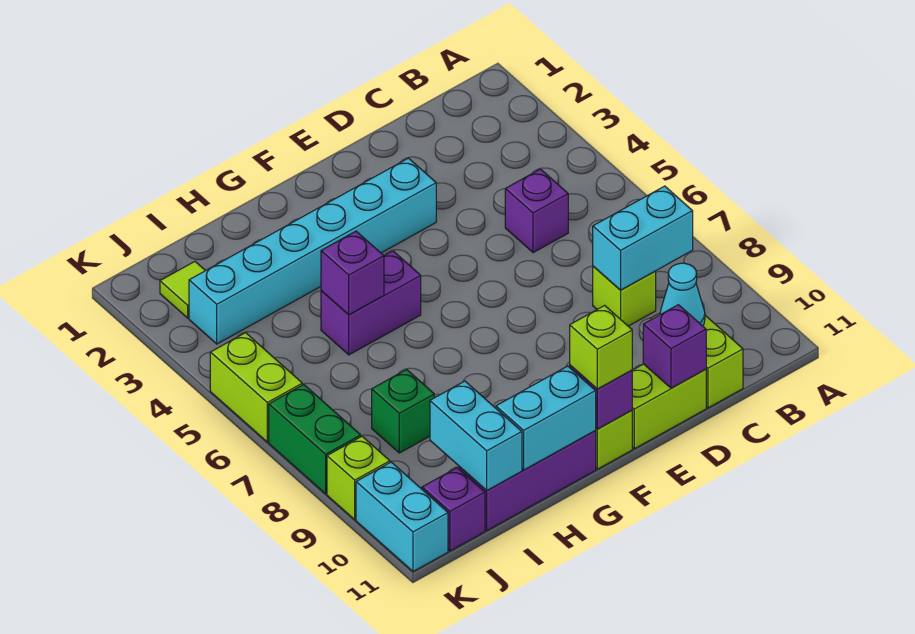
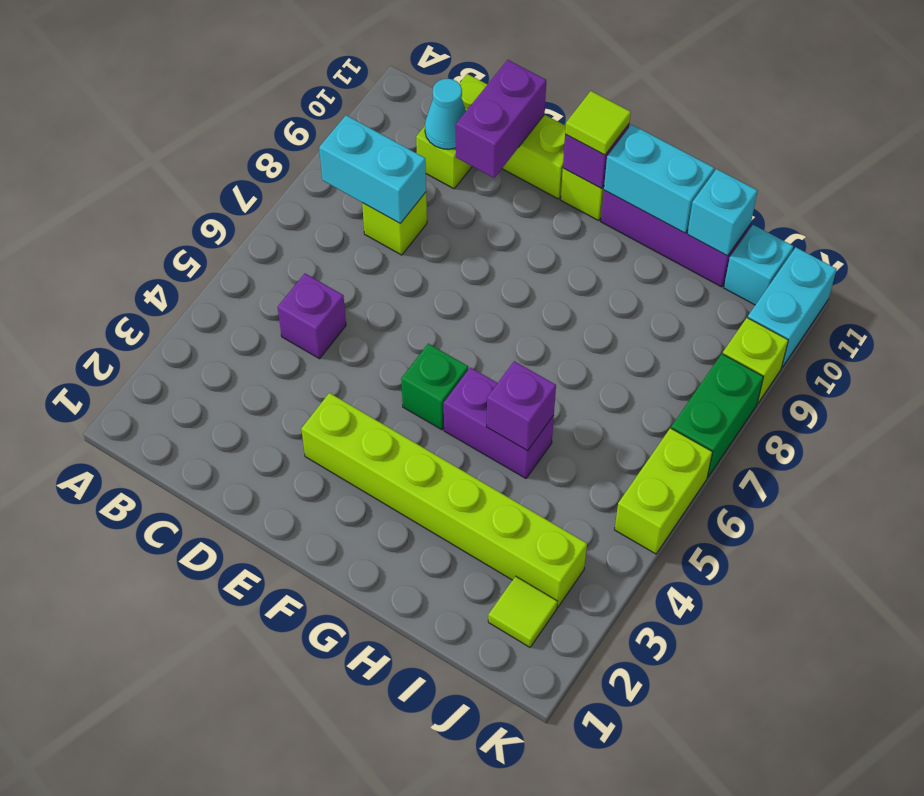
purple 1x1 brick [643,305,706,388] -> purple 1x2 brick [456,60,546,178]
cyan 1x6 brick [189,158,436,344] -> lime 1x6 brick [301,393,587,607]
lime 1x1 brick [570,305,632,389] -> lime 1x1 tile [565,91,631,155]
green 1x1 brick [372,369,434,453] -> green 1x1 brick moved to [401,344,468,430]
cyan 1x2 brick [430,381,522,491] -> cyan 1x1 brick [687,169,758,256]
purple 1x1 brick [422,468,485,551] -> cyan 1x1 brick [724,225,793,305]

